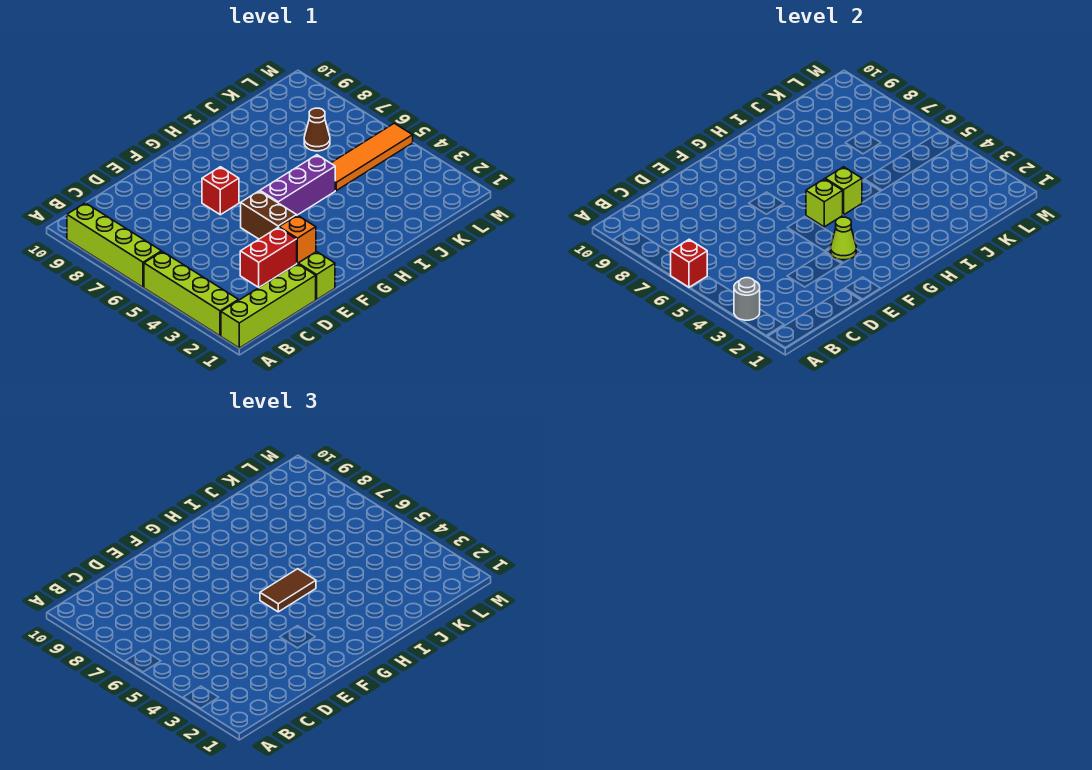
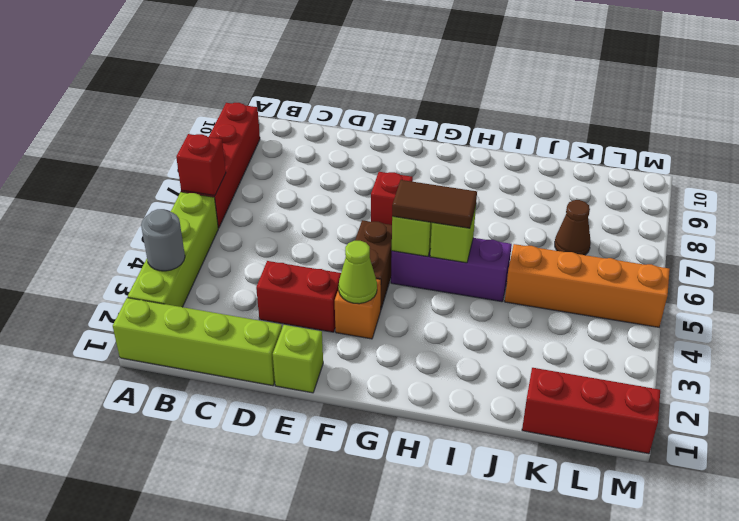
lime 1x4 brick [67,203,161,287] -> red 1x4 brick [181,103,260,228]
orange 1x4 tile [331,123,413,190] -> orange 1x4 brick [505,244,670,327]
none -> red 1x3 brick [522,368,660,454]

